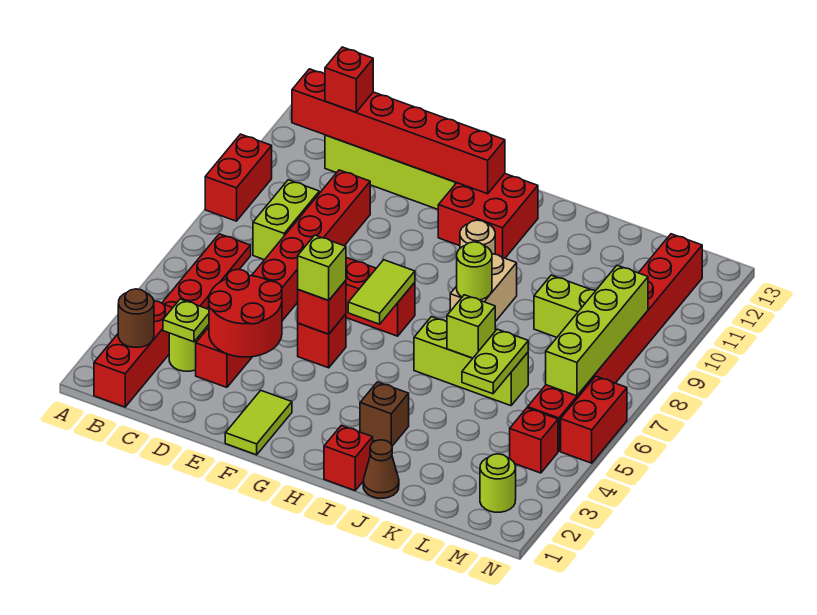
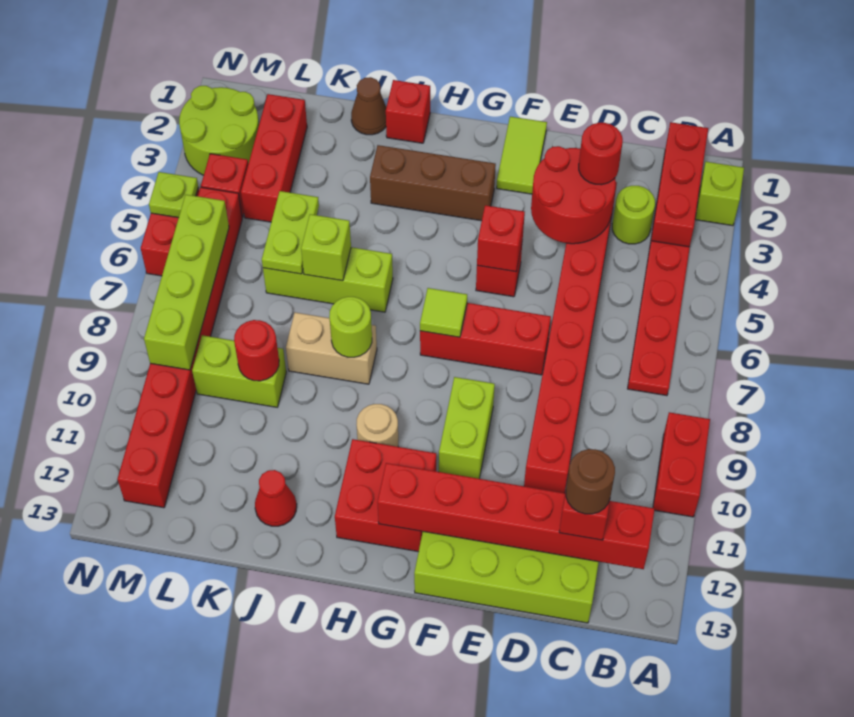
brown 1x1 round brick [118,289,154,348] -> brown 1x1 round brick moved to [566,449,615,514]
lime 1x1 plate [163,299,209,342] -> lime 1x1 plate moved to [149,172,198,218]
lime 1x2 brick [253,180,319,260] -> lime 1x2 brick moved to [439,377,495,479]
none -> red 1x1 round brick [579,123,623,185]
lime 1x1 brick [298,235,346,300] -> lime 1x1 brick moved to [695,162,744,226]
lime 1x2 tile [348,260,415,324] -> lime 1x1 tile [420,288,467,337]
brown 1x1 brick [360,382,409,446] -> brown 1x3 brick [370,145,496,221]
tan 1x2 brick [450,254,517,321] -> tan 1x2 brick turned to [286,312,377,384]
none -> red 1x1 cone [255,470,297,526]
none -> red 1x1 round brick [234,320,279,381]
none -> red 1x3 brick [241,94,307,222]
lime 1x1 round brick [480,454,516,512] -> lime 2x2 round brick [179,86,259,175]

